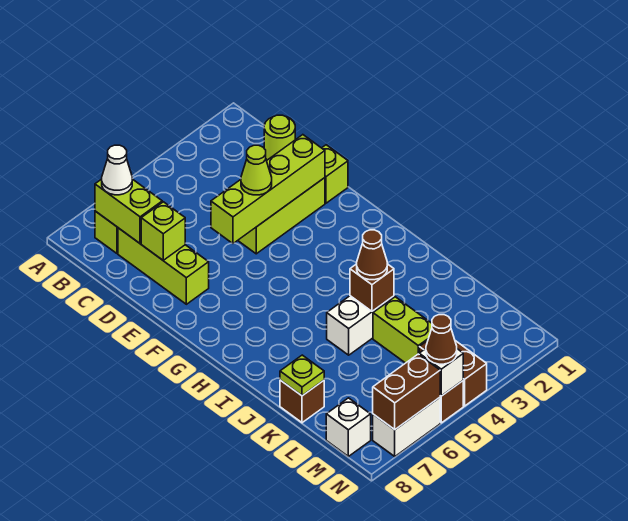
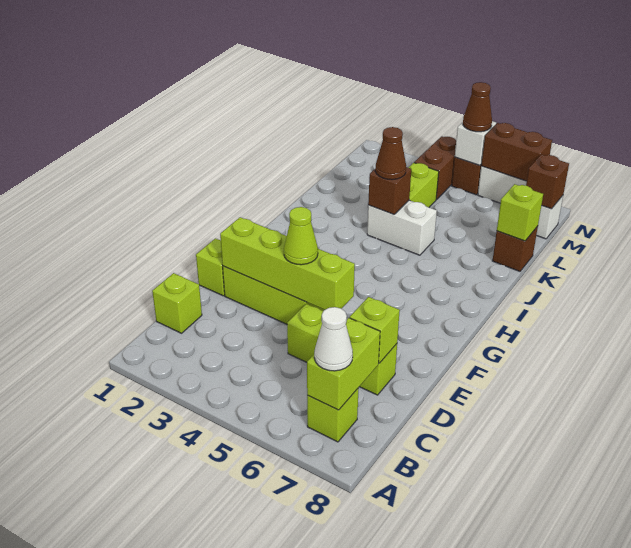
lime 1x1 round brick [264,115,295,160] -> lime 1x1 brick [152,273,202,333]
lime 1x3 brick [118,228,209,304] -> lime 1x3 brick turned to [287,304,397,395]
lime 1x1 plate [280,355,324,396] -> lime 1x1 brick [497,184,543,241]
none -> brown 1x1 brick [526,155,569,209]

